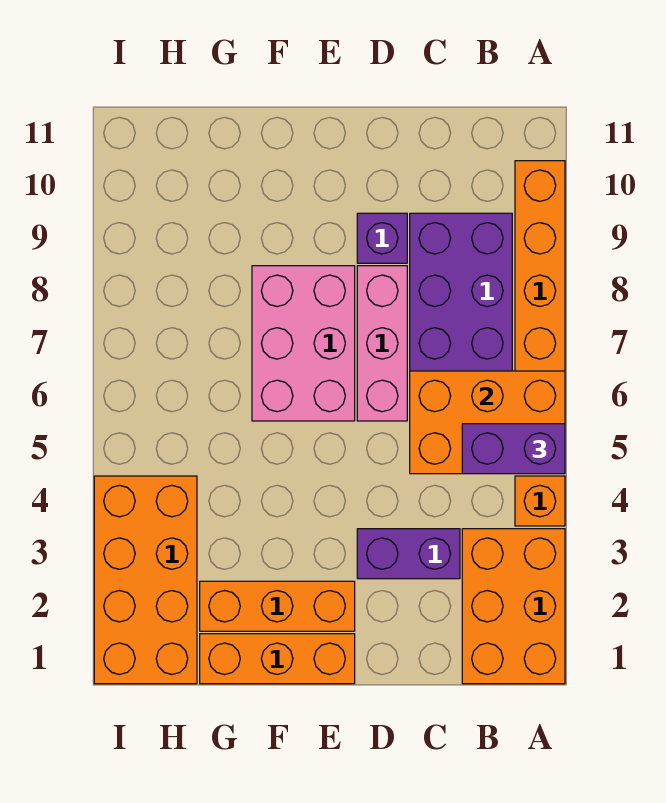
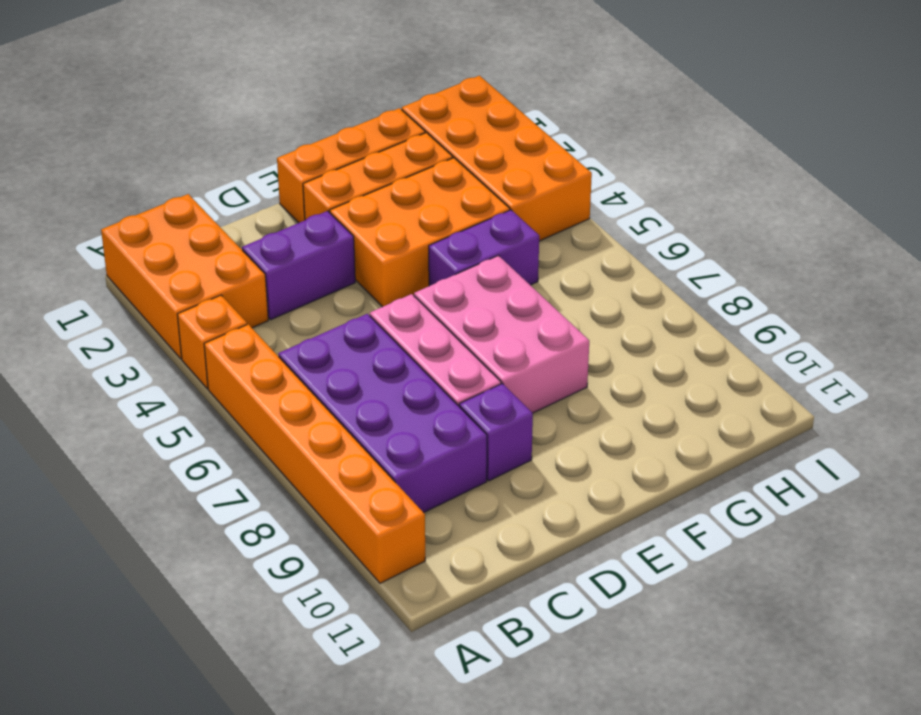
orange 2x3 brick [410,371,565,474] -> orange 2x3 brick moved to [330,158,510,307]
purple 1x2 brick [462,424,565,474] -> purple 1x2 brick moved to [429,210,539,286]

